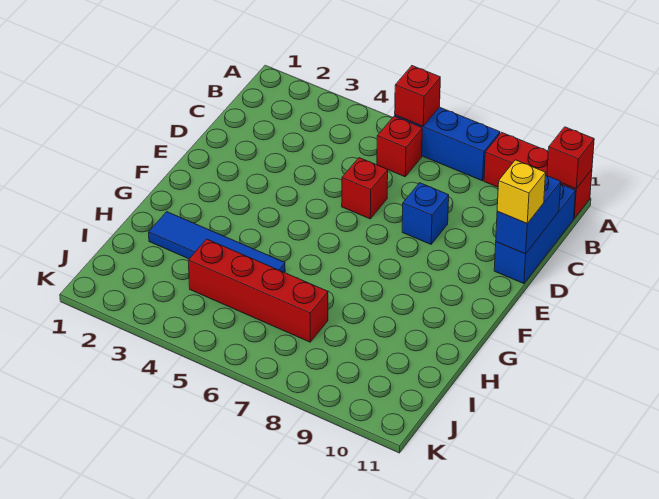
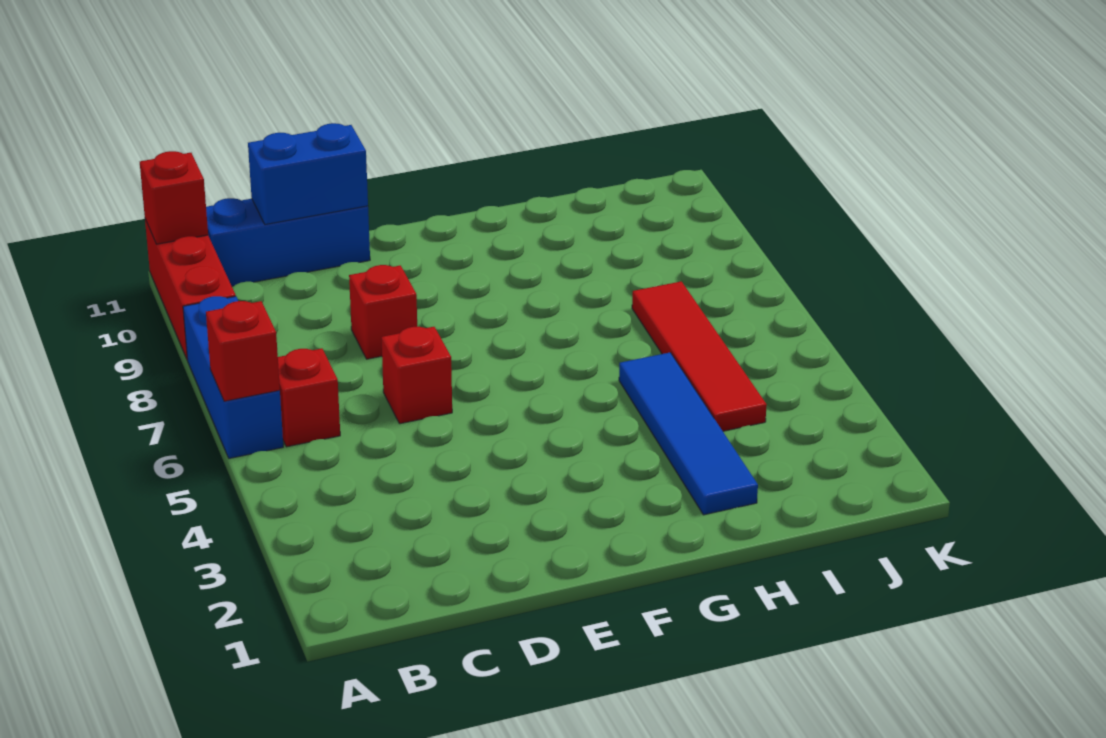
blue 1x1 brick [402,183,449,244] -> red 1x1 brick [349,265,417,359]
yellow 1x1 brick [497,160,546,223] -> none
red 1x4 brick [188,239,328,342] -> red 1x4 tile [632,281,767,431]

